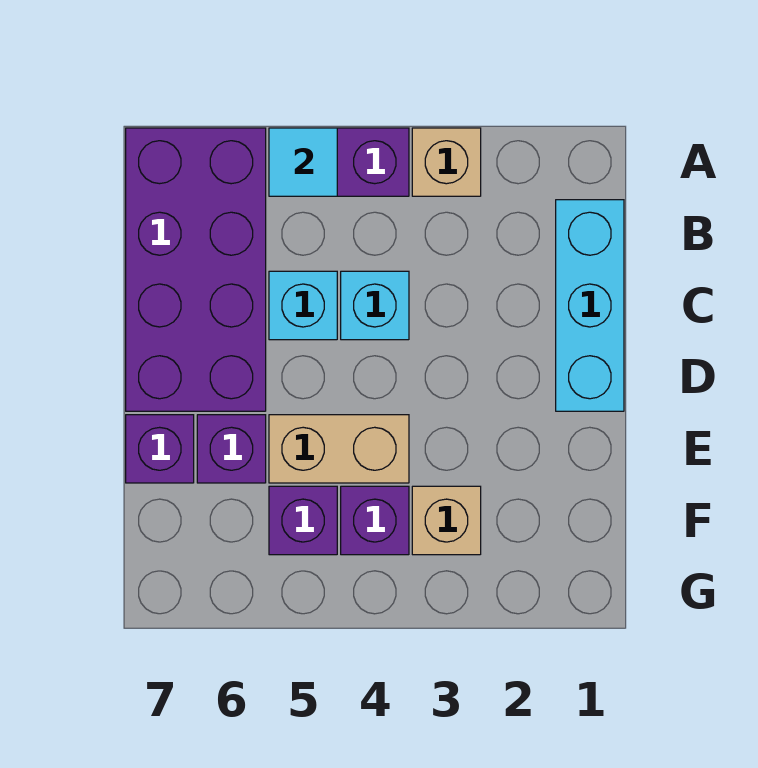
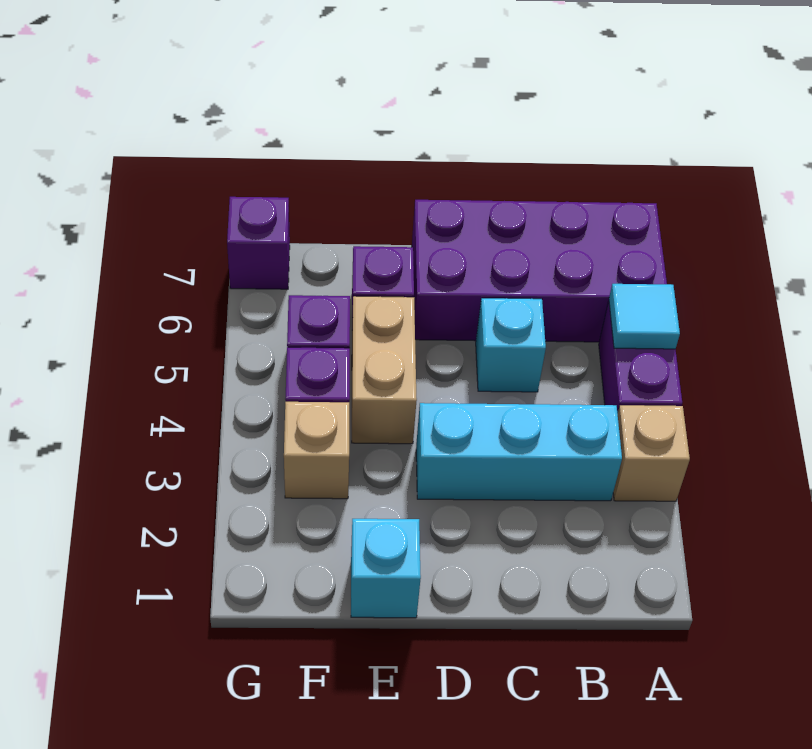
cyan 1x3 brick [556,200,624,411] -> cyan 1x3 brick moved to [416,403,622,501]
cyan 1x1 brick [341,271,409,340] -> cyan 1x1 brick moved to [351,519,421,618]
purple 1x1 brick [126,415,194,483] -> purple 1x1 brick moved to [227,197,290,289]

